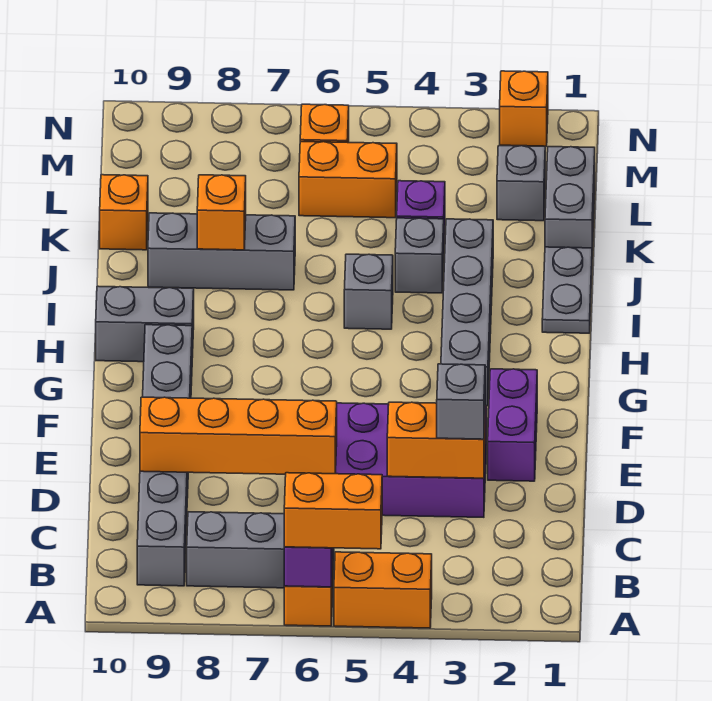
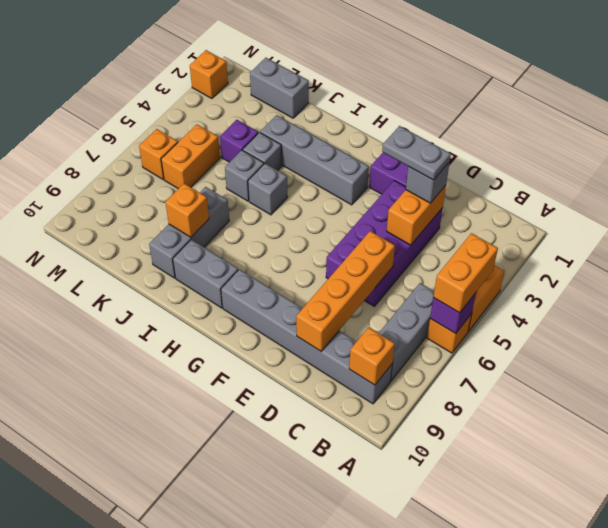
grey 1x2 brick [96,286,194,362] -> grey 1x2 brick turned to [173,240,238,308]
grey 1x2 plate [542,247,592,333] -> grey 1x2 plate moved to [382,126,451,180]
orange 1x1 brick [100,175,148,250] -> orange 1x1 brick moved to [349,327,395,385]
grey 1x1 brick [497,146,545,221] -> grey 1x1 brick moved to [225,150,264,201]

